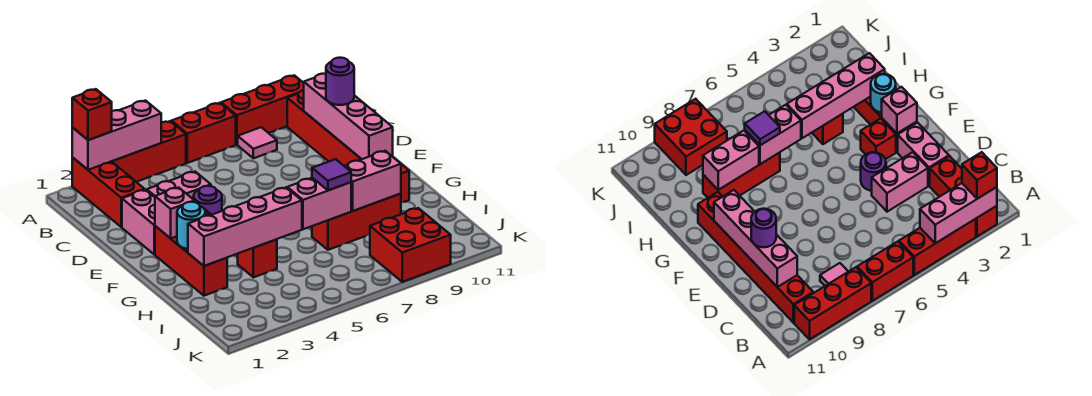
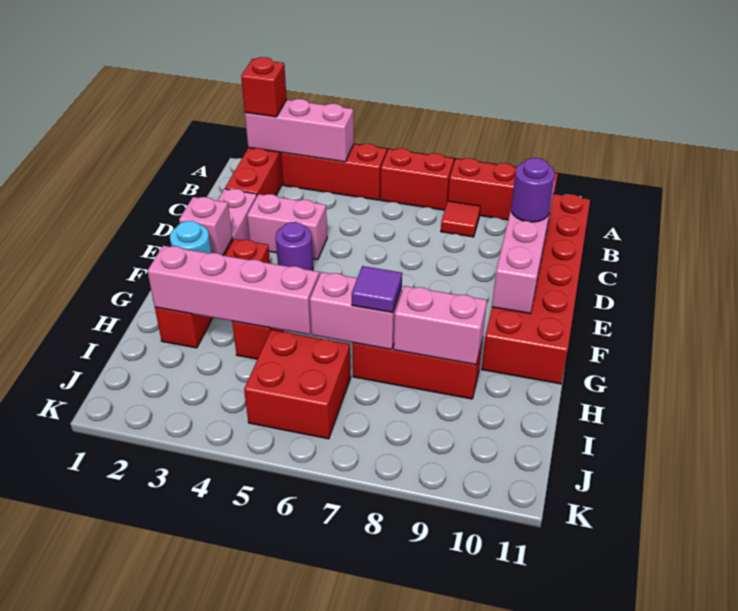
pink 1x1 tile [238,127,277,158] -> red 1x1 tile [441,201,480,237]
red 1x6 brick [287,90,409,203] -> red 2x6 brick [482,194,590,384]
red 2x2 brick [370,208,451,282] -> red 2x2 brick moved to [244,330,351,439]

